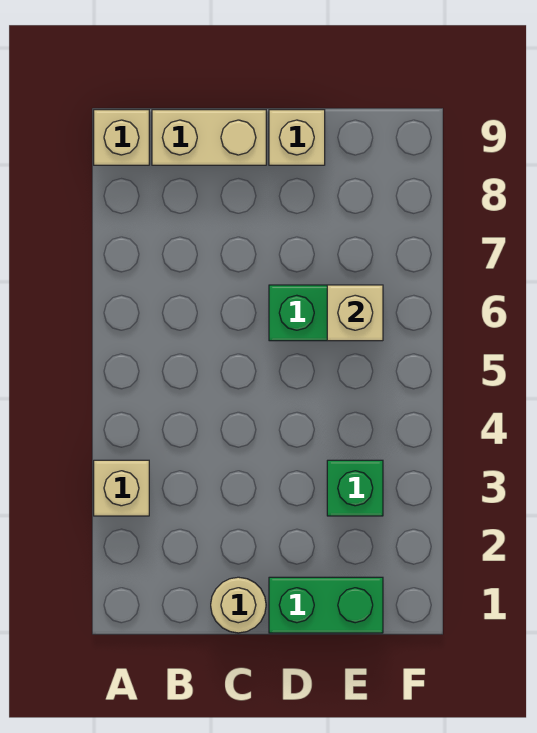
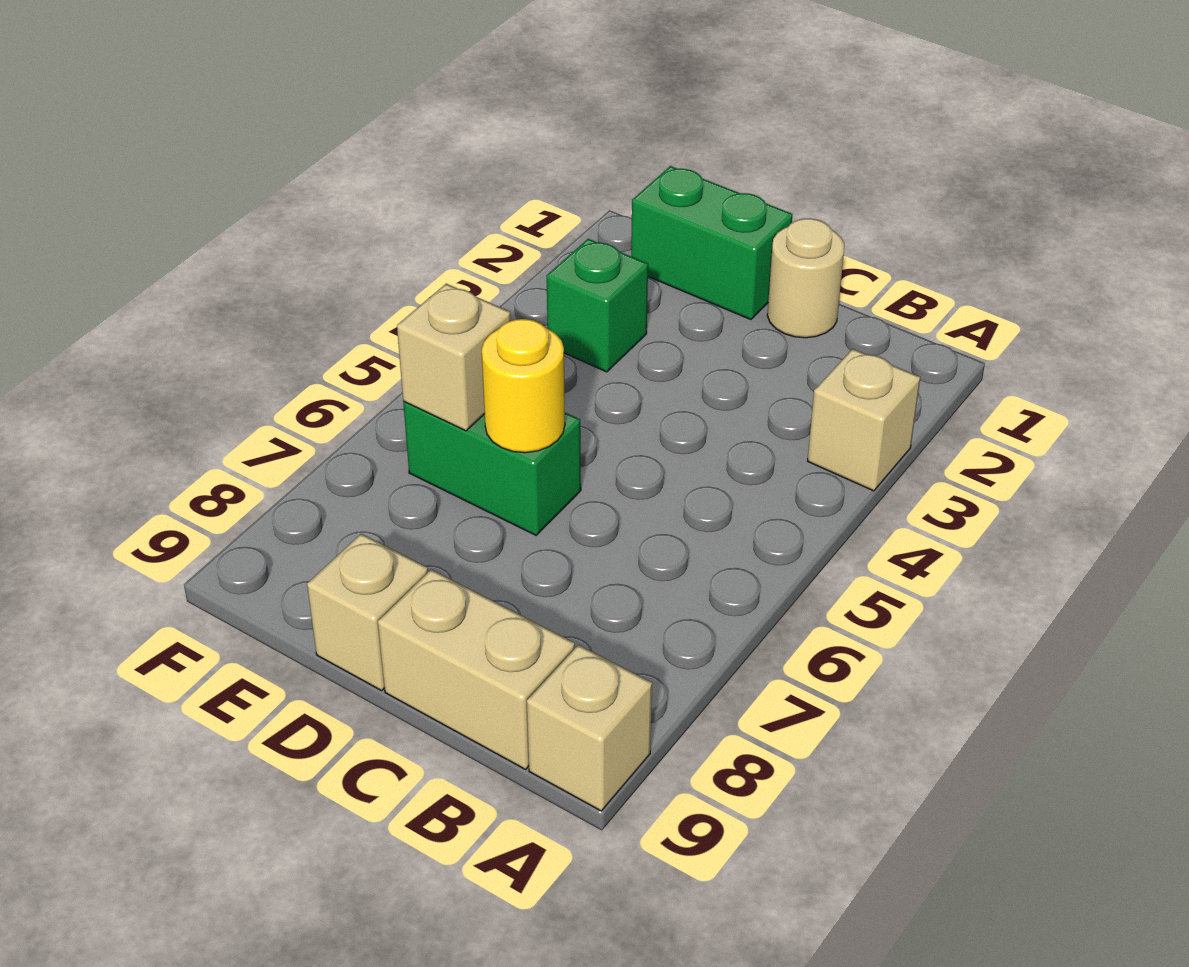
none -> yellow 1x1 round brick [482,319,565,453]

